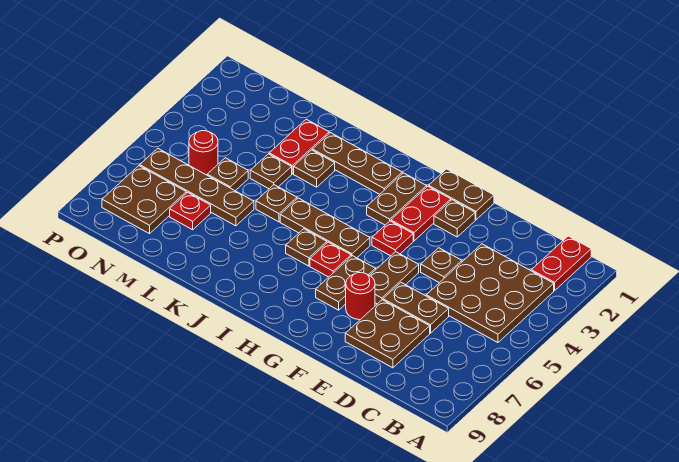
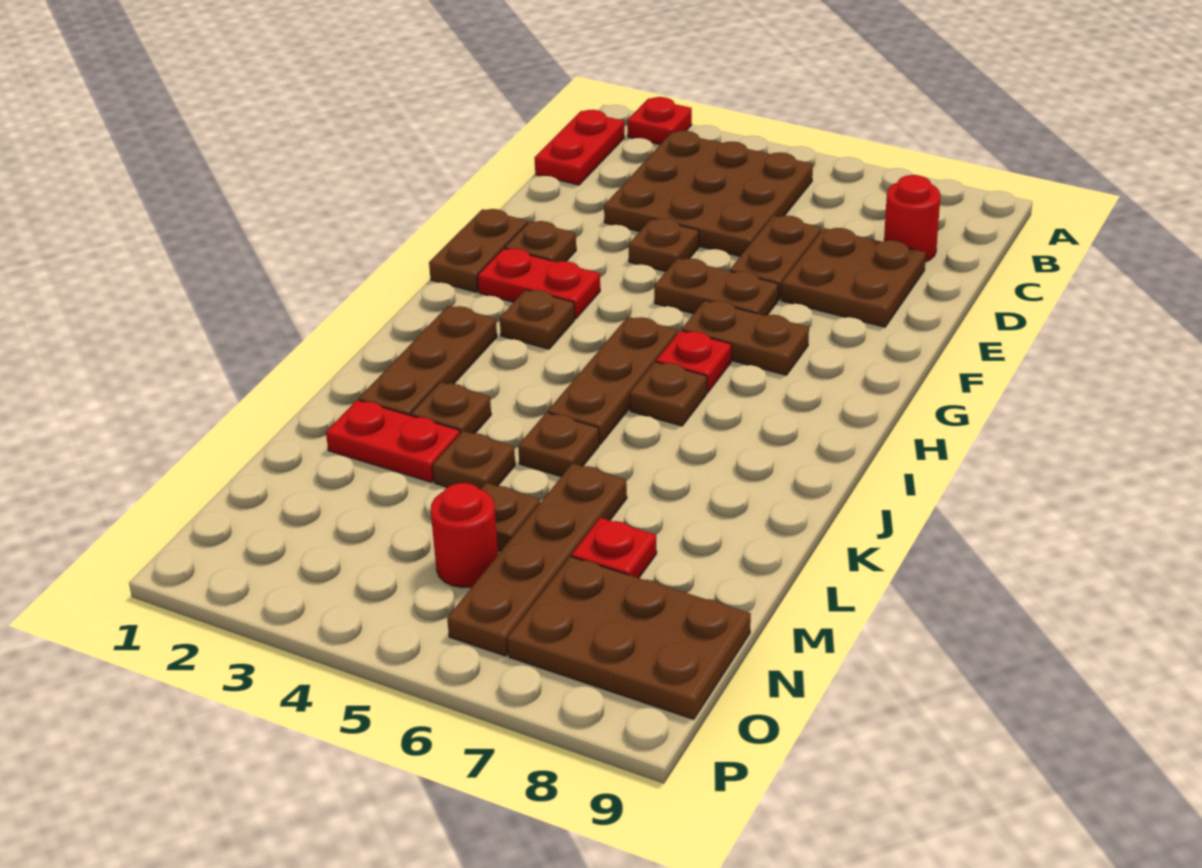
red 1x2 plate [531,236,591,291] -> red 1x2 plate turned to [534,110,624,185]
red 1x1 round brick [346,272,375,320] -> red 1x1 round brick moved to [884,175,941,262]
red 1x1 plate [372,221,413,256] -> red 1x1 plate moved to [627,97,692,145]
brown 1x2 plate [367,173,427,225] -> brown 1x1 plate [500,290,575,349]
brown 2x2 plate [102,166,186,234] -> brown 2x3 plate [507,557,751,719]

